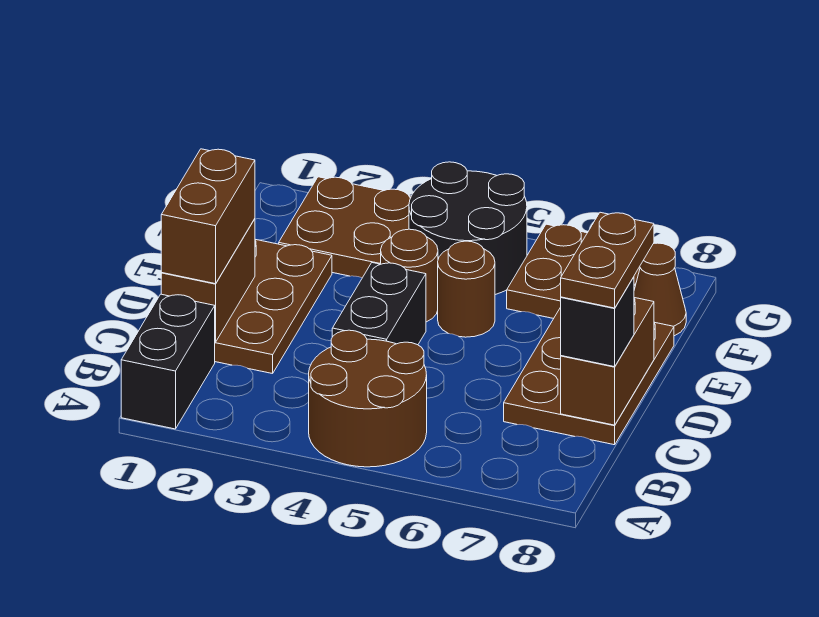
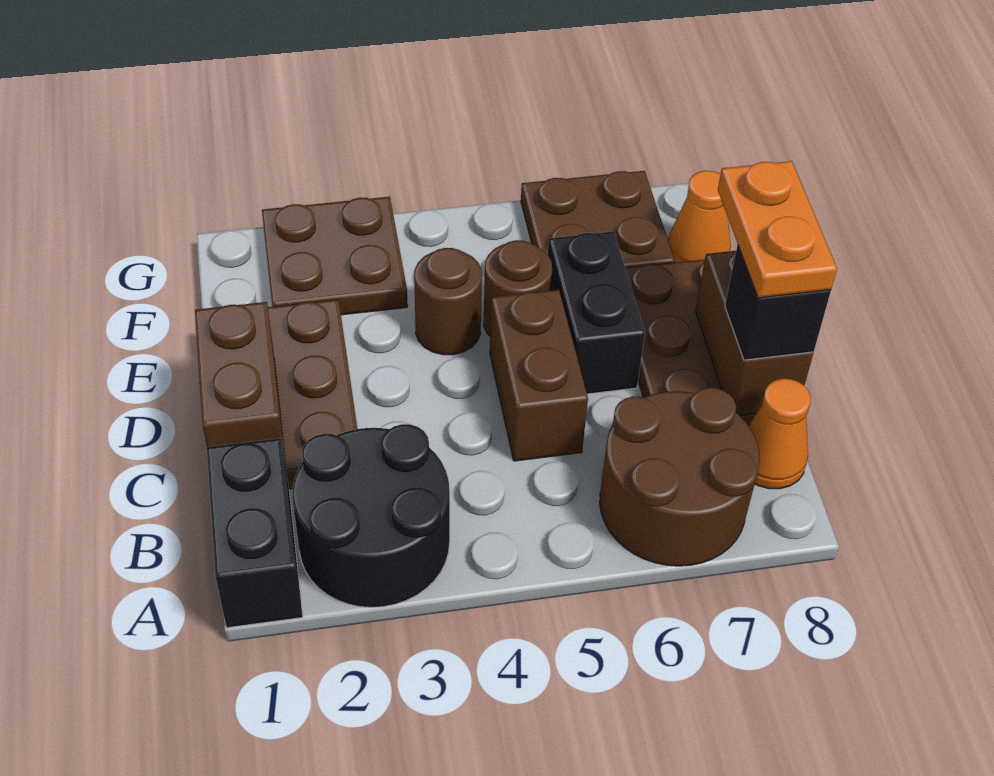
brown 2x2 round brick [309,330,427,467] -> brown 2x2 round brick moved to [600,388,760,566]
none -> orange 1x1 cone [749,379,811,489]
brown 1x2 brick [161,149,255,284] -> brown 1x2 brick moved to [490,290,588,461]
black 1x2 brick [332,263,426,345] -> black 1x2 brick moved to [548,231,645,394]
brown 1x2 plate [561,212,654,308] -> orange 1x2 plate [718,161,837,298]
black 2x2 round brick [409,162,527,295] -> black 2x2 round brick moved to [292,424,450,607]
brown 1x1 cone [634,243,686,336] -> orange 1x1 cone [668,171,731,263]

